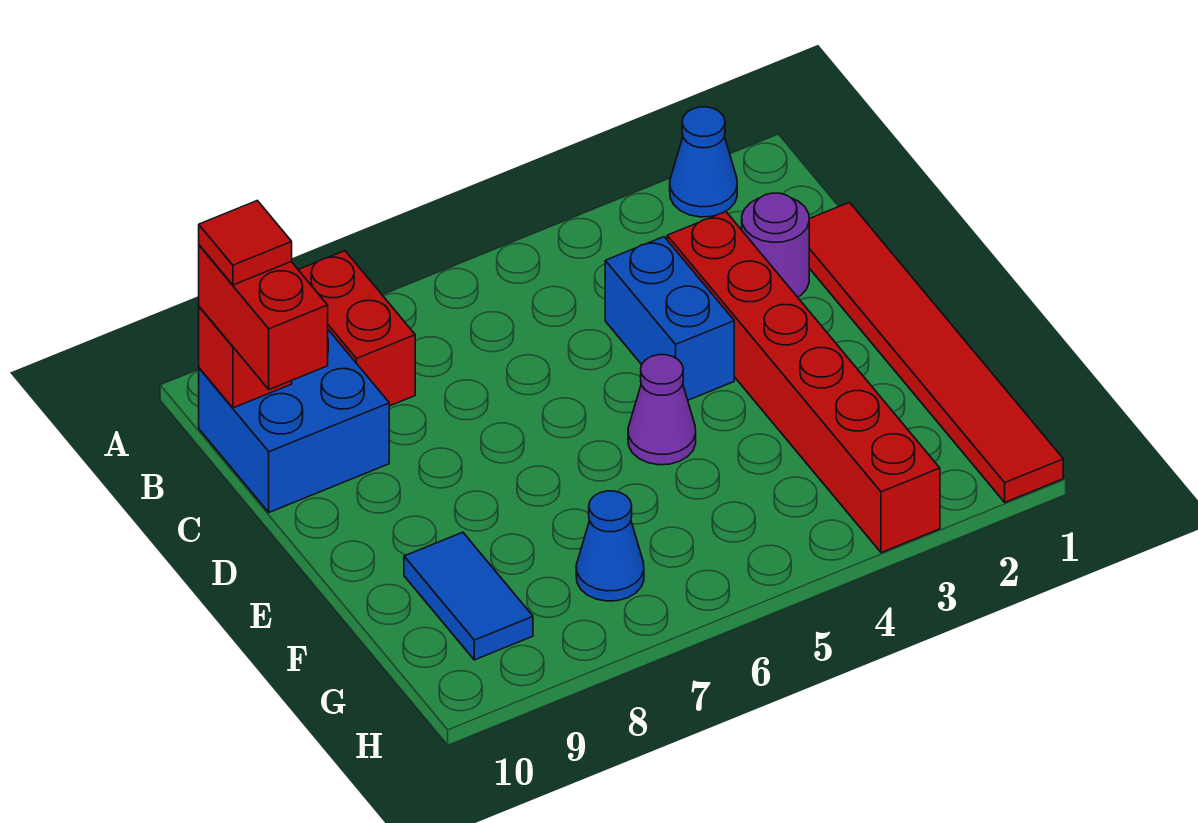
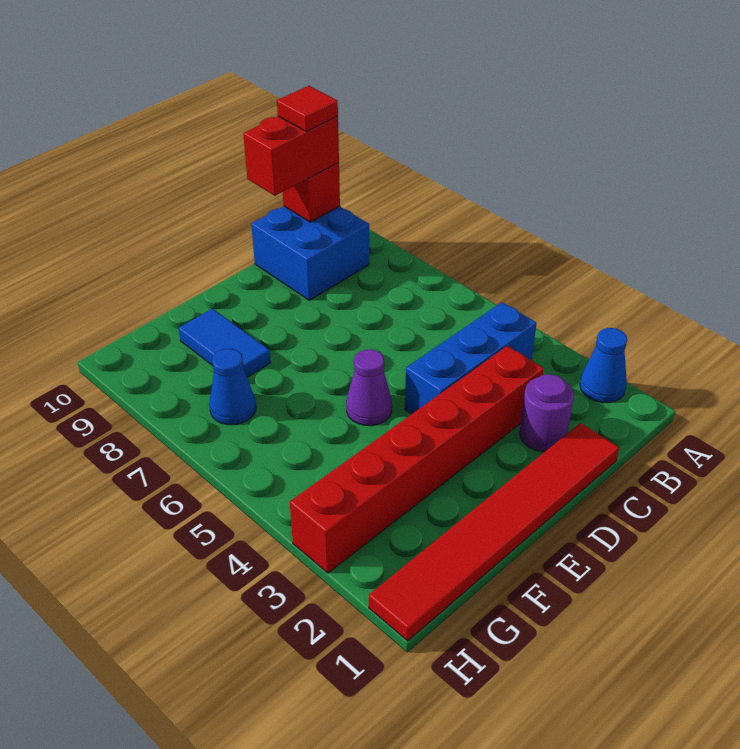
red 1x2 brick [298,251,415,406] -> none
blue 1x2 brick [605,237,734,400] -> blue 1x3 brick [405,302,536,414]
blue 1x2 tile [404,532,533,660] -> blue 1x2 tile turned to [179,309,271,377]

